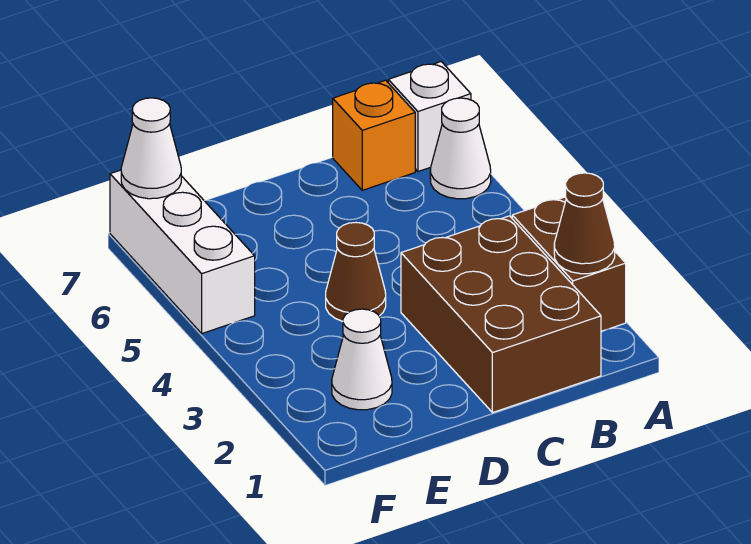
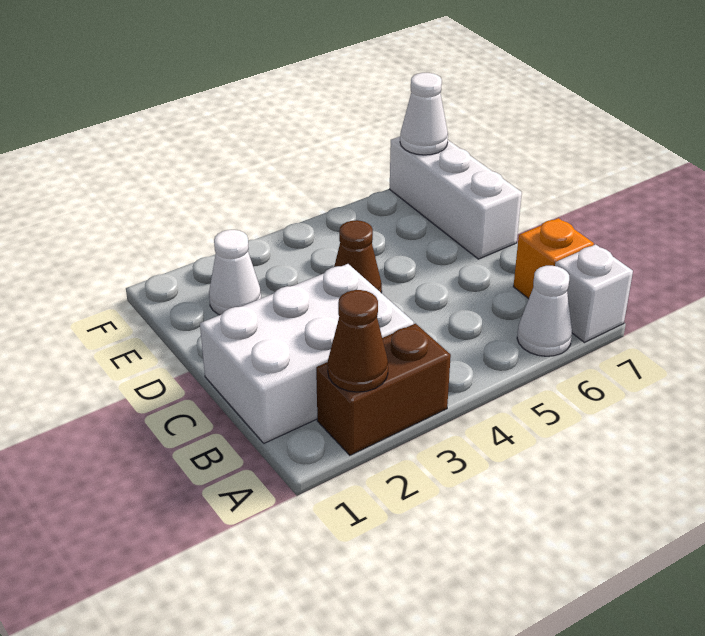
brown 2x3 brick [401,216,601,413] -> white 2x3 brick [200,264,414,443]
white 1x3 brick [110,170,255,333] -> white 1x3 brick turned to [390,137,522,259]

